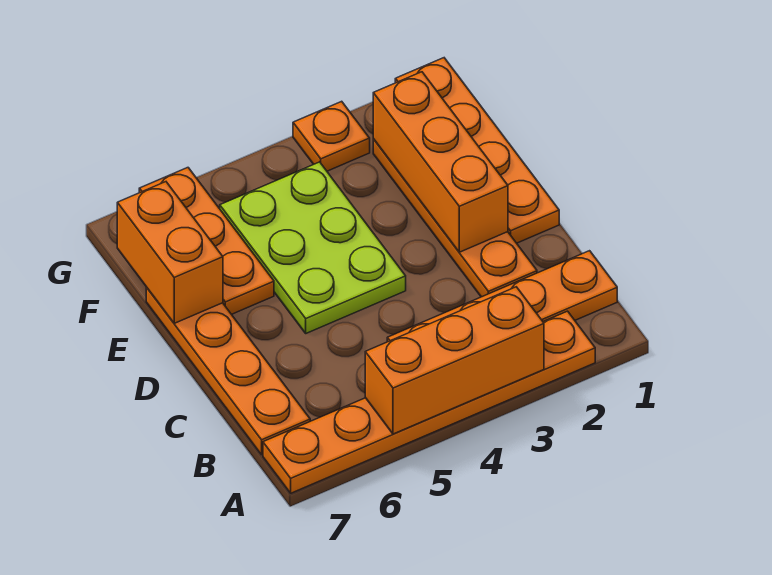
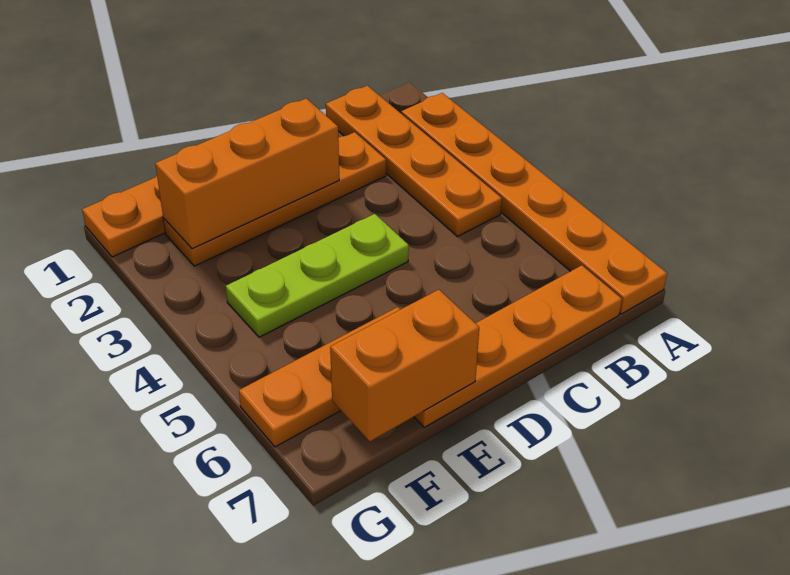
orange 1x3 brick [365,287,544,434] -> none
lime 2x3 plate [220,162,406,333] -> lime 1x3 plate [226,214,409,337]
orange 1x1 plate [293,101,370,171] -> none

